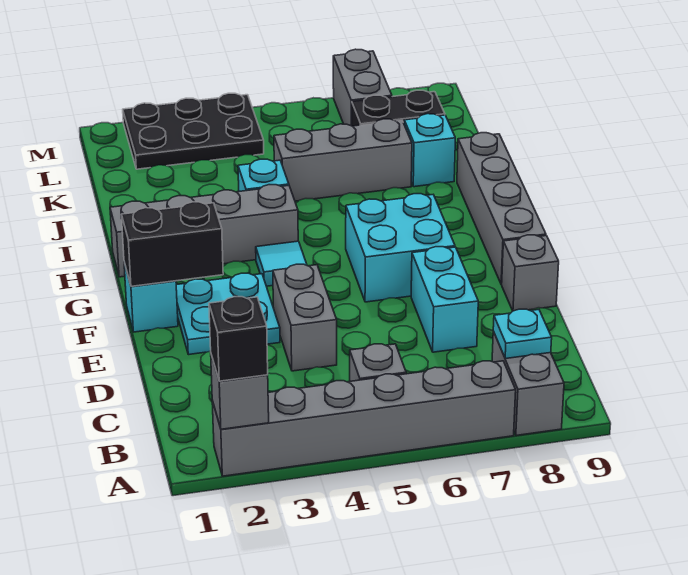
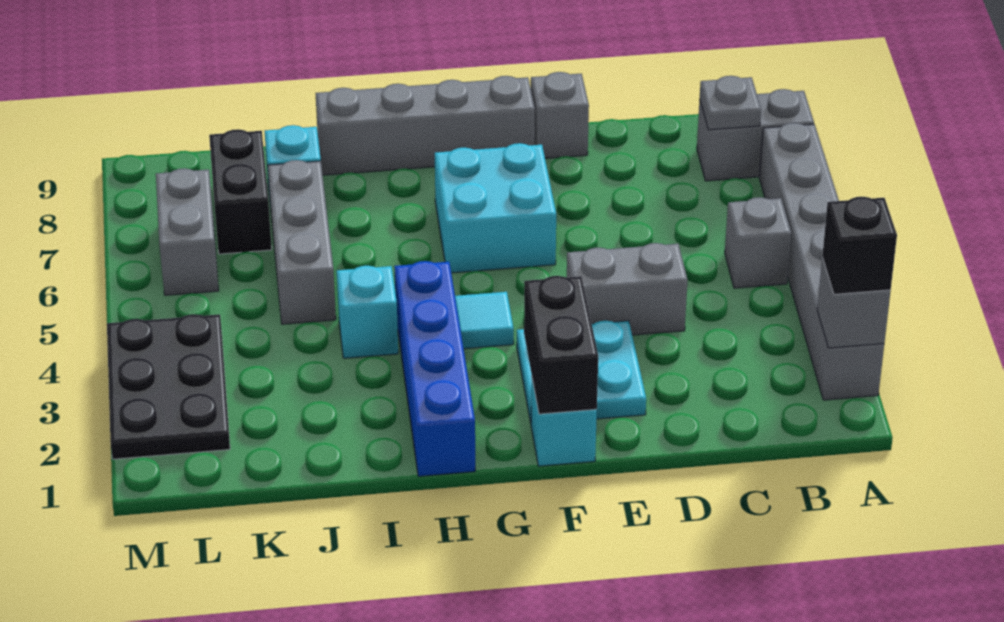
cyan 1x1 plate [493,309,552,359] -> grey 1x1 plate [700,76,761,130]
cyan 1x2 brick [411,247,478,352] -> none
grey 1x4 brick [110,185,298,277] -> blue 1x4 brick [394,261,475,476]
grey 1x2 brick [333,49,392,126] -> grey 1x2 brick turned to [156,168,219,295]

